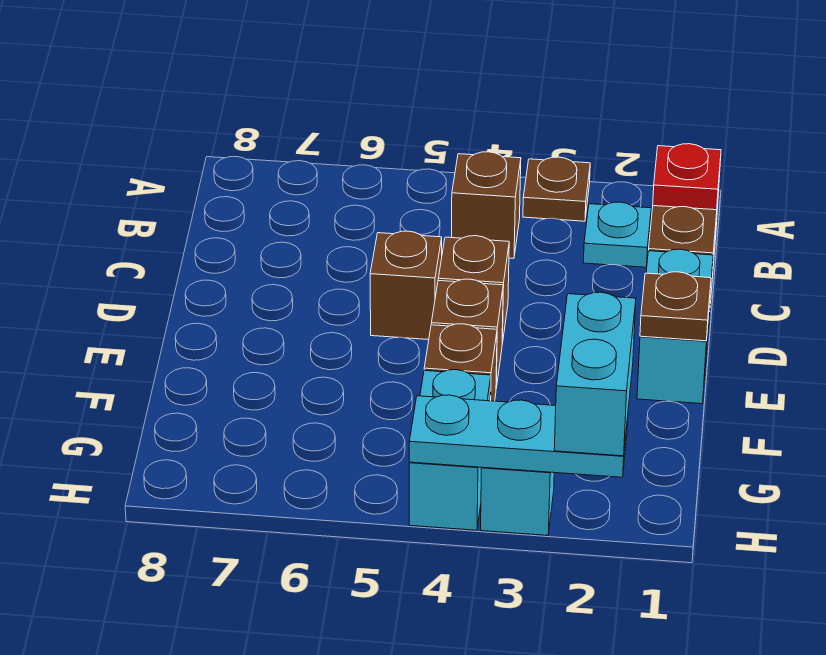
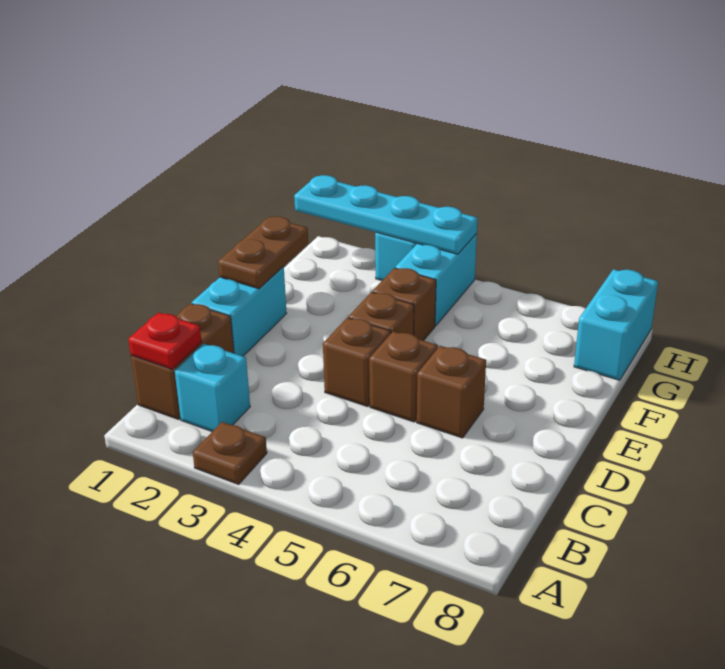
cyan 1x1 plate [583,202,651,267] -> cyan 1x1 brick [175,344,250,431]
brown 1x1 brick [452,152,521,258] -> brown 1x1 brick moved to [417,346,486,438]
brown 1x1 plate [640,272,711,341] -> brown 1x2 plate [218,217,308,289]
cyan 1x2 brick [554,292,636,456] -> cyan 1x2 brick moved to [574,269,658,380]
cyan 1x3 plate [409,395,628,477] -> cyan 1x4 plate [294,175,477,254]

